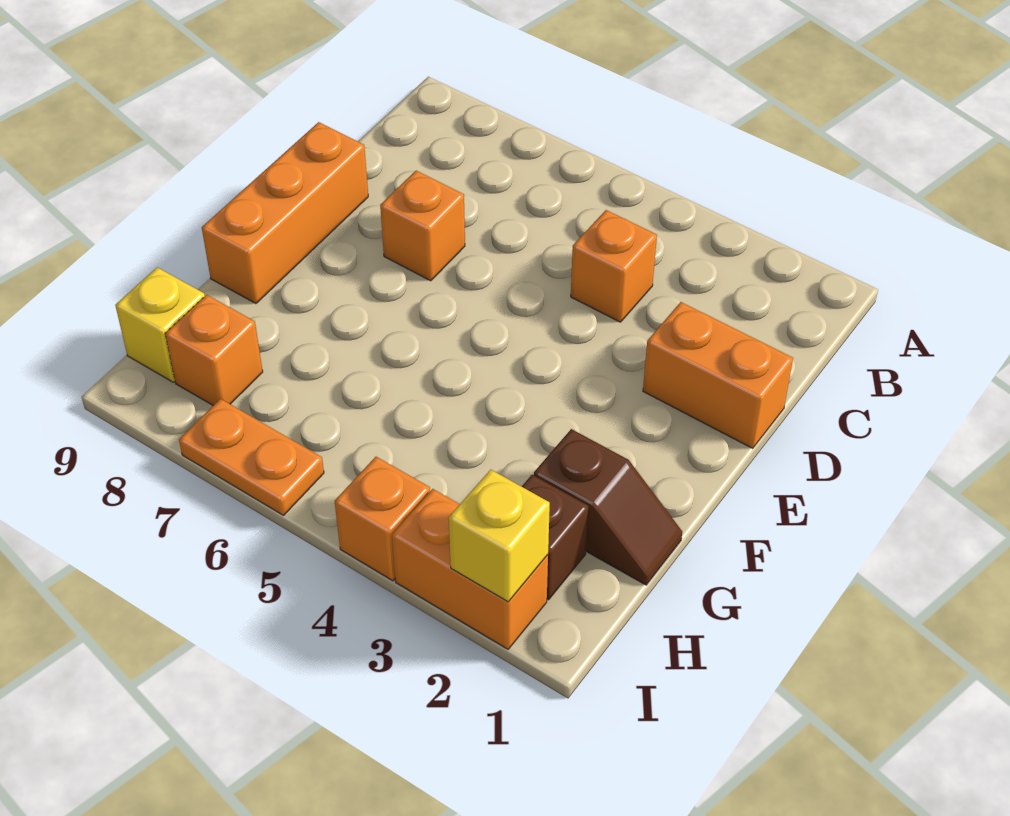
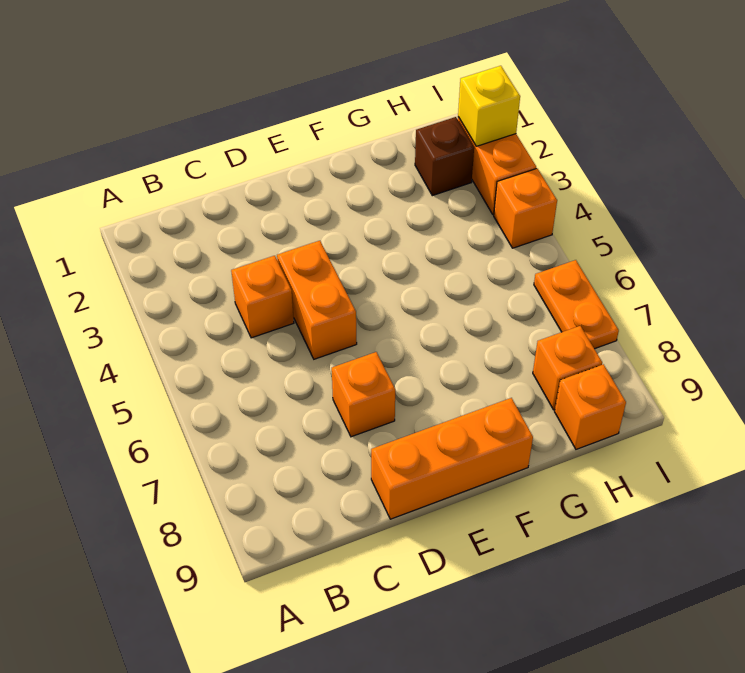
orange 1x2 brick [643,302,793,448] -> orange 1x2 brick moved to [277,241,357,359]
brown 1x2 slope [534,429,682,585] -> none
yellow 1x1 brick [115,267,205,382] -> orange 1x1 brick [555,364,626,449]

